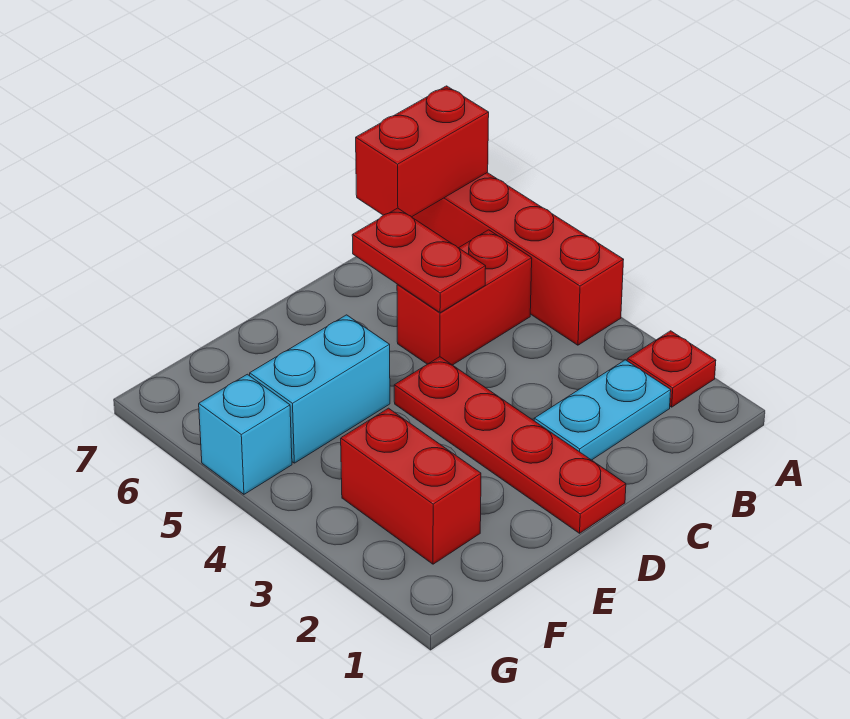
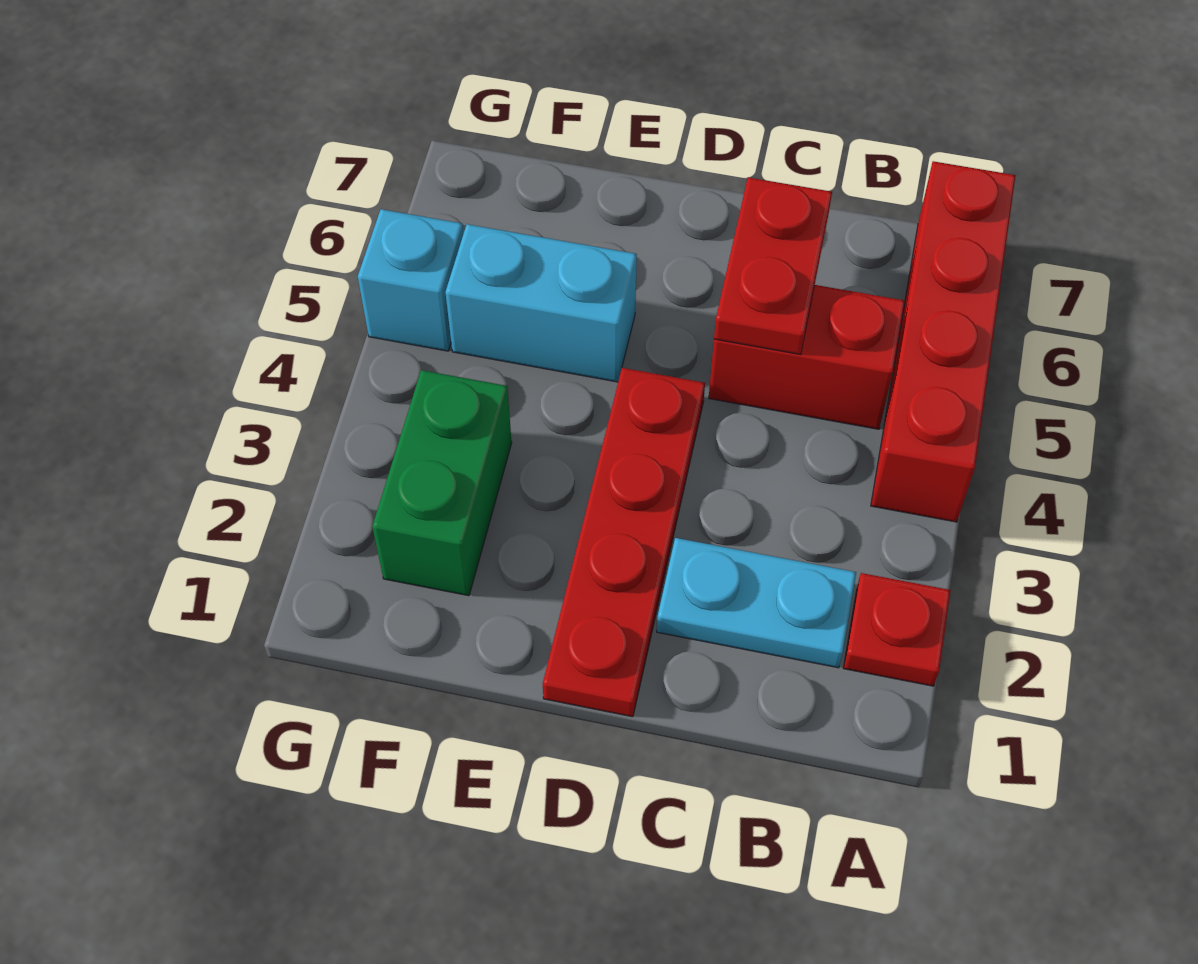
red 1x2 brick [356,86,489,217] -> none
red 1x2 brick [341,408,481,564] -> green 1x2 brick [372,370,512,596]

